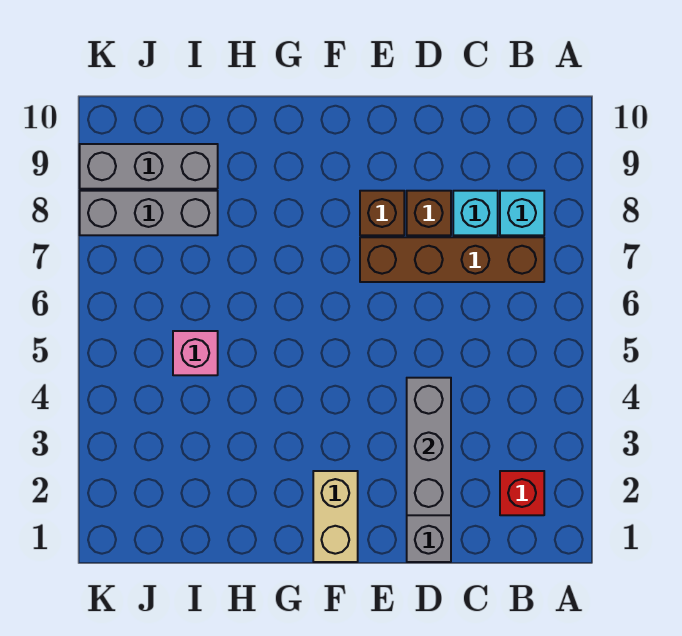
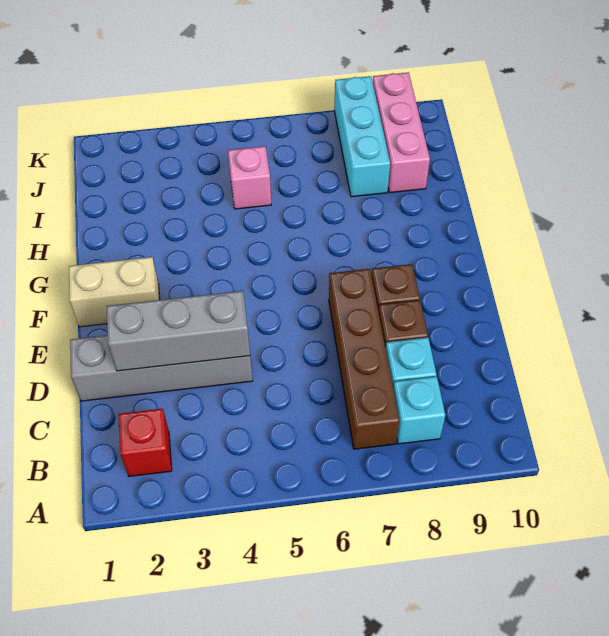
grey 1x3 brick [80,191,218,235] -> cyan 1x3 brick [334,76,390,197]
grey 1x3 brick [80,144,218,189] -> pink 1x3 brick [373,72,430,193]

